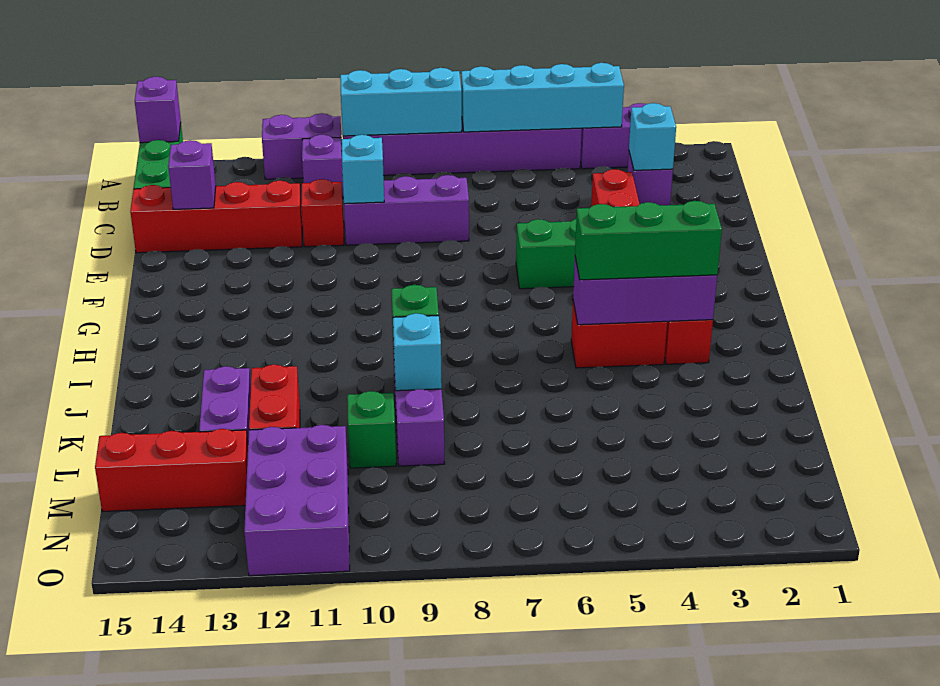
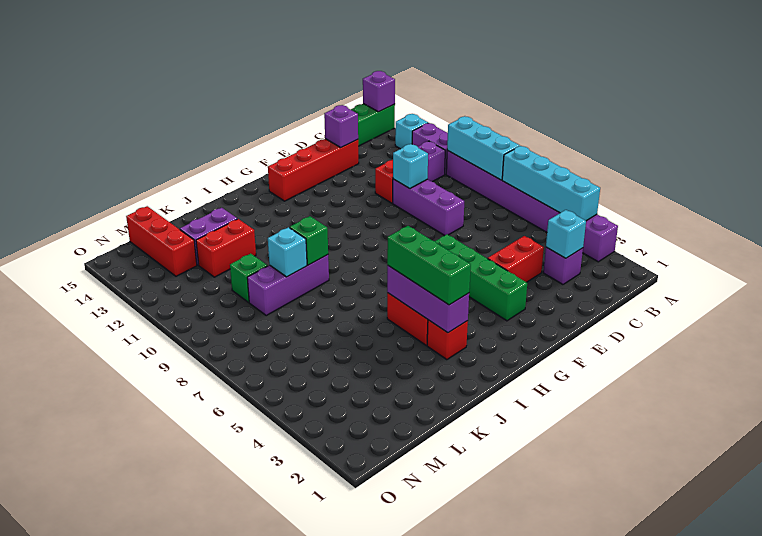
none -> cyan 1x1 brick [395,114,428,149]
red 1x4 brick [130,181,302,253] -> red 1x4 brick turned to [268,139,359,201]
purple 2x3 brick [244,425,350,576] -> none

